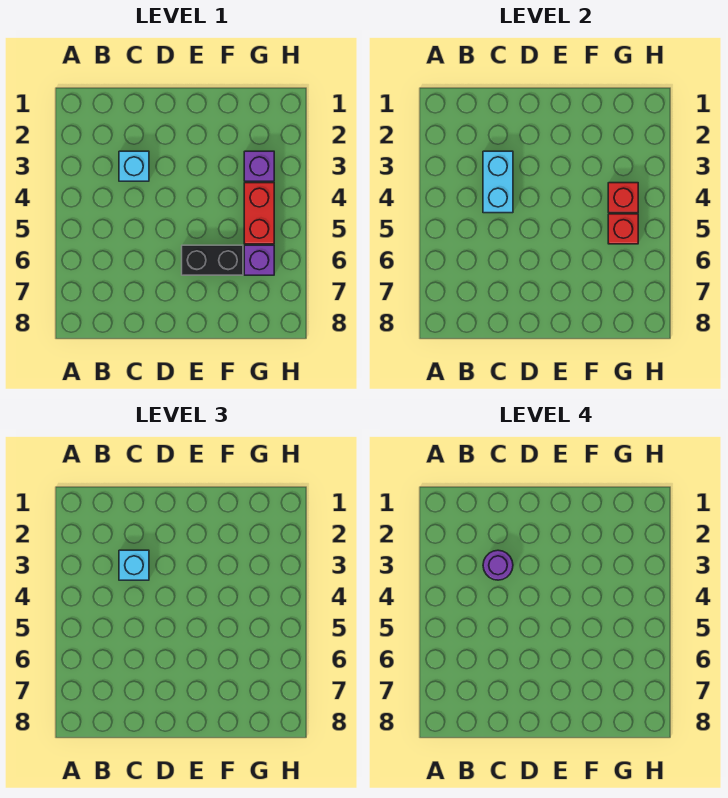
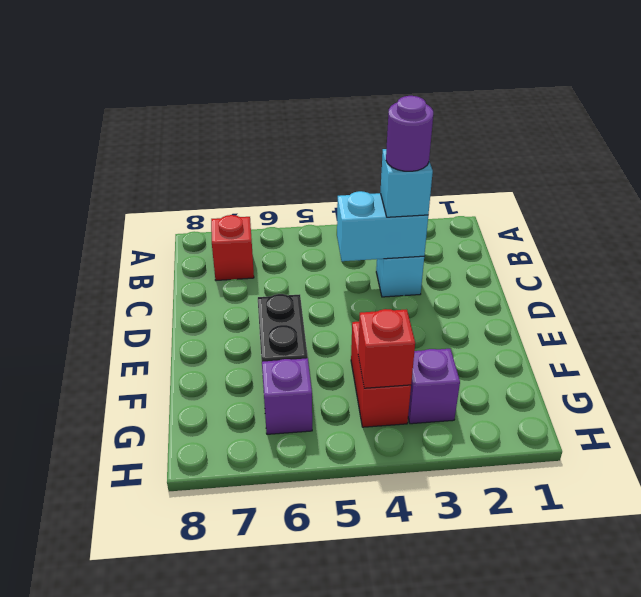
red 1x2 brick [244,183,274,244] -> red 1x2 brick turned to [351,322,411,427]
red 1x1 brick [608,214,638,244] -> red 1x1 brick moved to [211,215,254,280]

